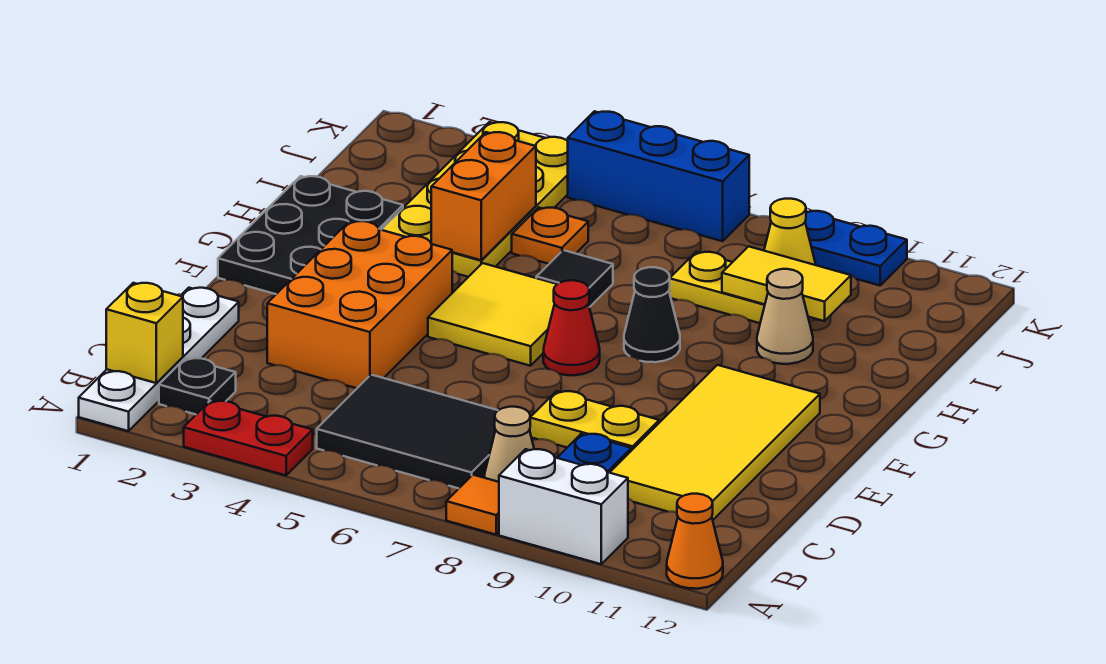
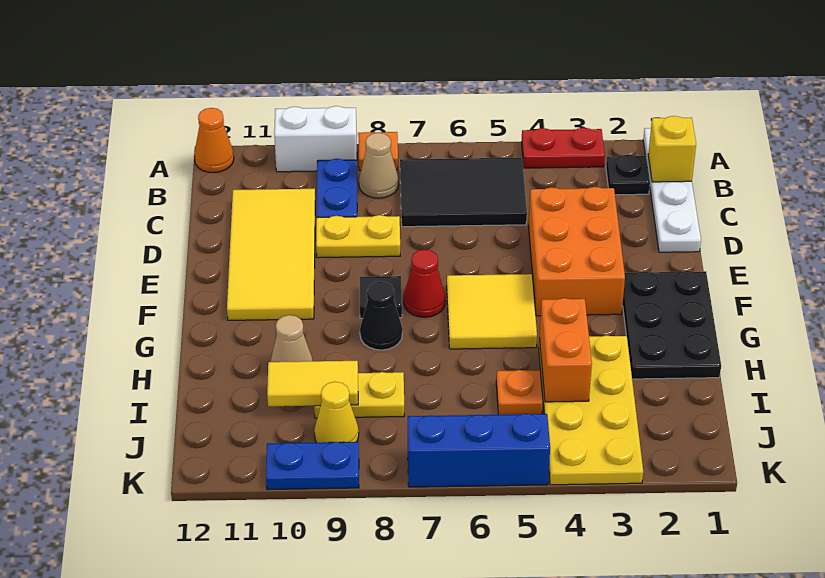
black 1x1 tile [536,250,613,307] -> black 1x1 tile moved to [360,276,402,318]

